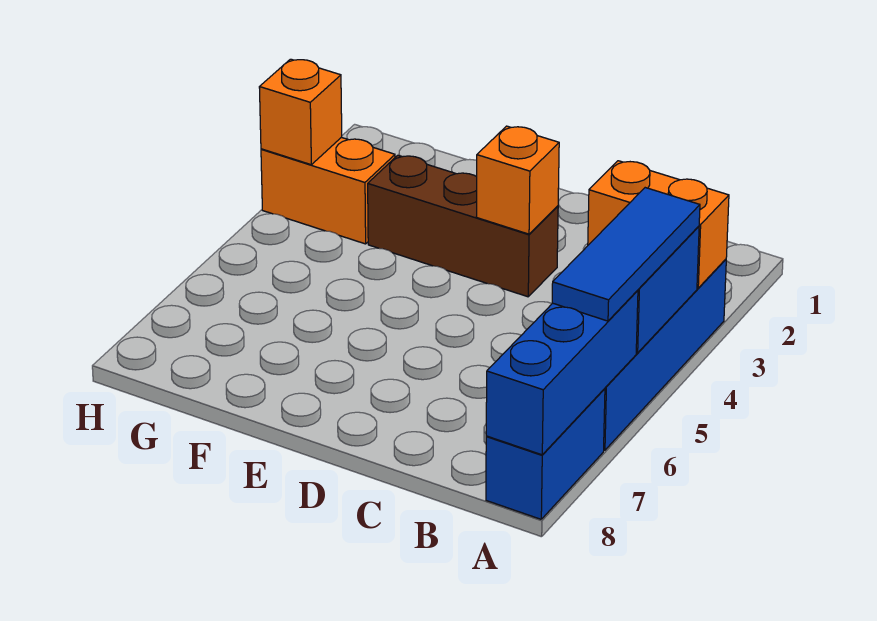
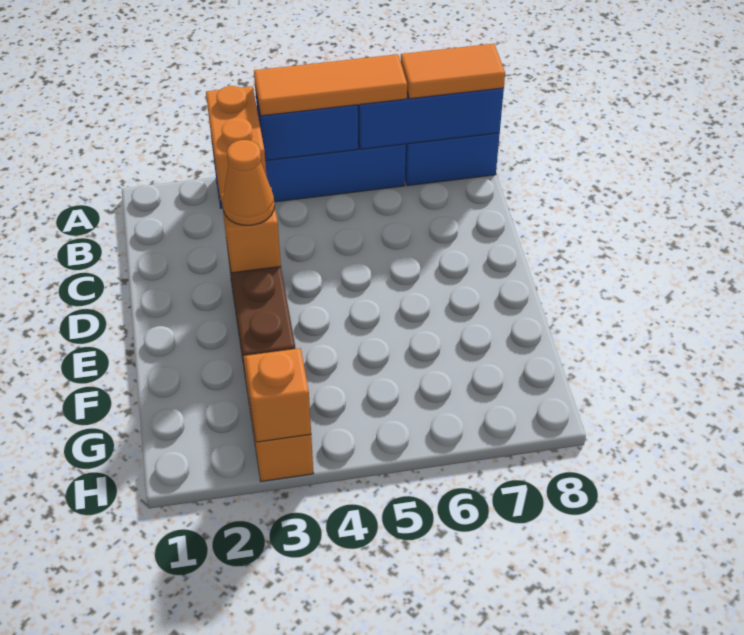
blue 1x3 tile [552,188,700,321] -> orange 1x3 tile [254,54,407,116]
none -> orange 1x2 tile [401,44,505,99]
none -> orange 1x1 cone [223,140,274,225]

